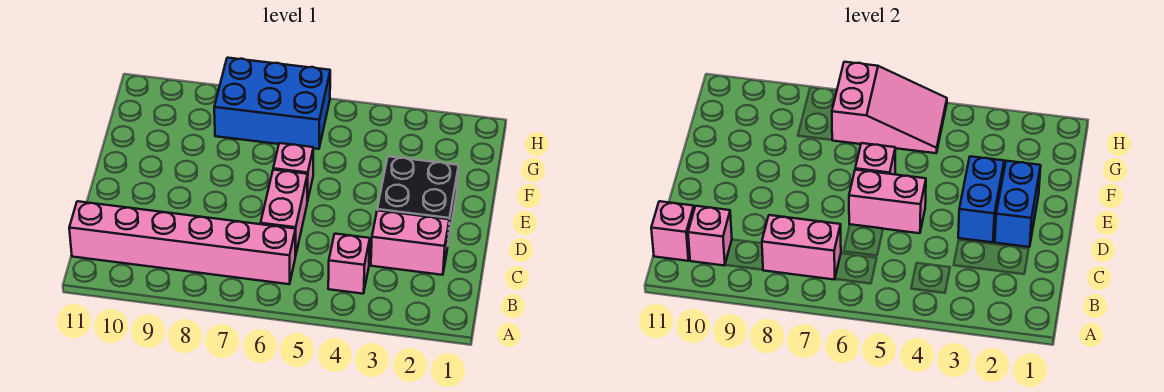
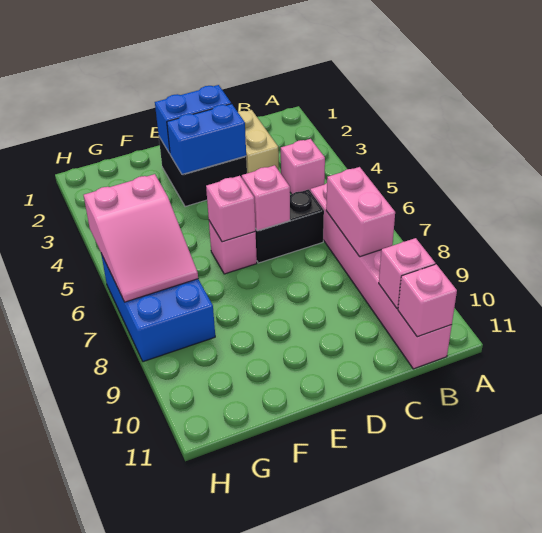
pink 1x2 brick [371,210,449,275] -> tan 1x2 brick [238,110,279,173]
pink 1x2 brick [261,170,308,256] -> black 1x2 brick [255,189,324,263]
pink 1x2 brick [849,170,926,233] -> pink 1x1 brick [242,165,290,231]
pink 2x3 slope [832,62,947,153] -> pink 2x3 slope turned to [84,174,198,302]

